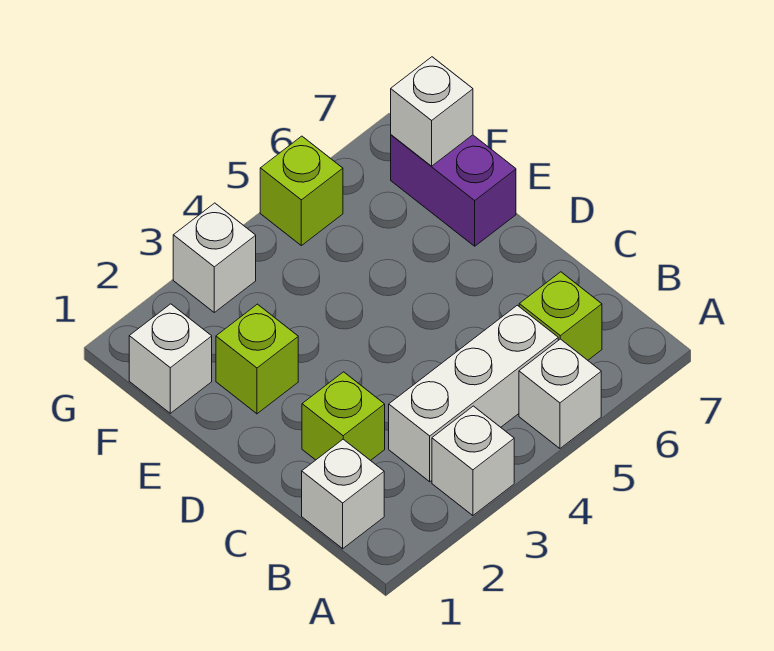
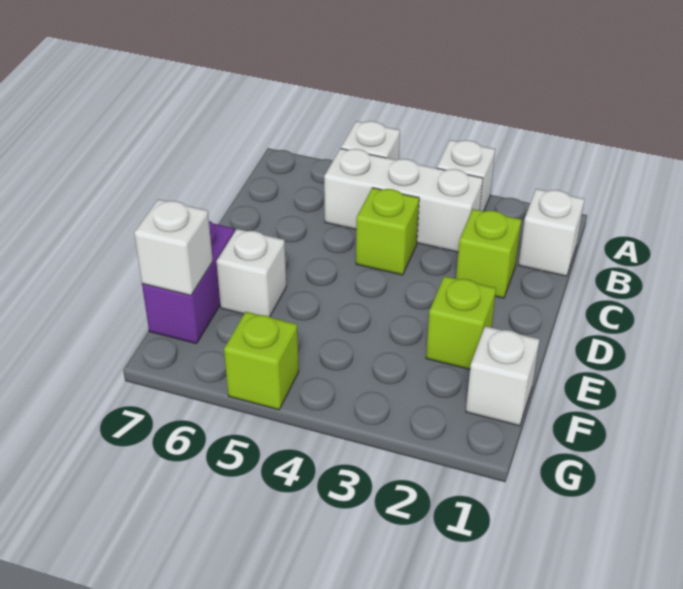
lime 1x1 brick [519,272,602,360] -> lime 1x1 brick moved to [356,188,419,275]
white 1x1 brick [173,203,256,312] -> white 1x1 brick moved to [216,229,286,317]

